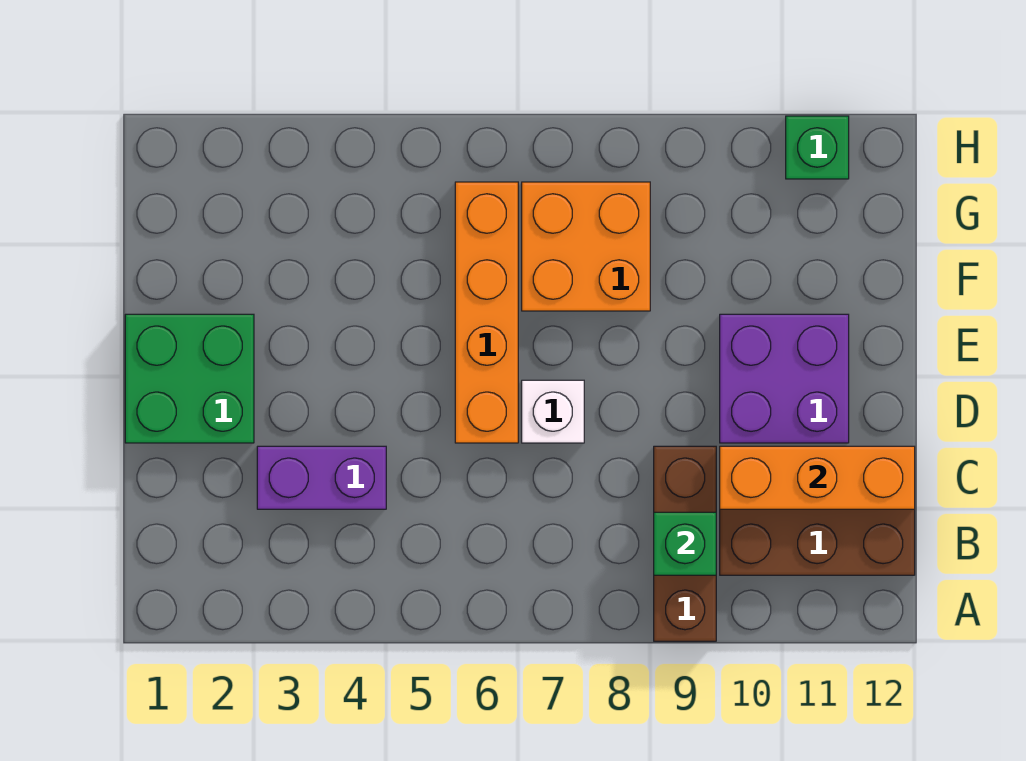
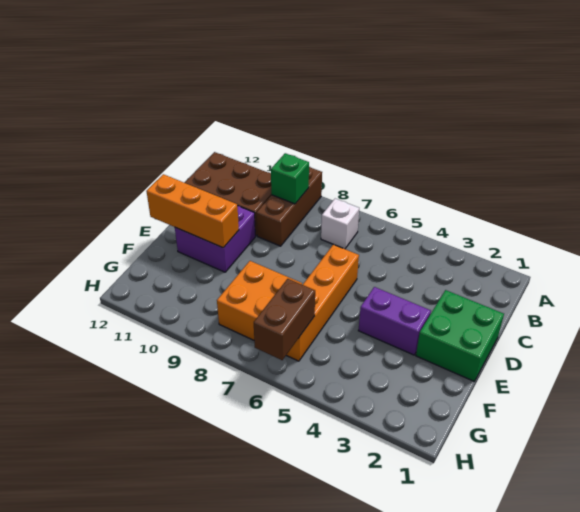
purple 1x2 brick [257,446,386,509] -> purple 1x2 brick moved to [358,287,431,355]
orange 1x3 brick [720,446,915,509] -> orange 1x3 brick moved to [146,174,239,248]
white 1x1 brick [522,380,584,443] -> white 1x1 brick moved to [321,199,359,249]
none -> brown 1x2 brick [254,279,315,360]
green 1x1 brick [786,116,849,179] -> none

